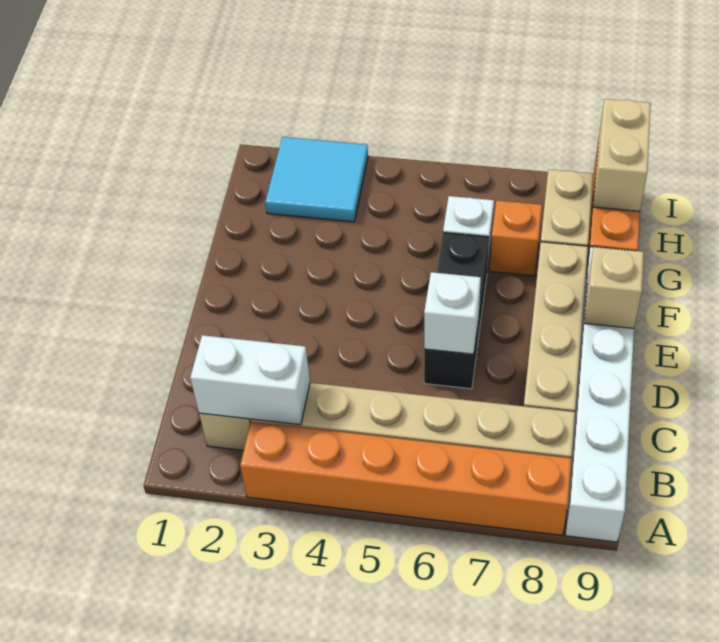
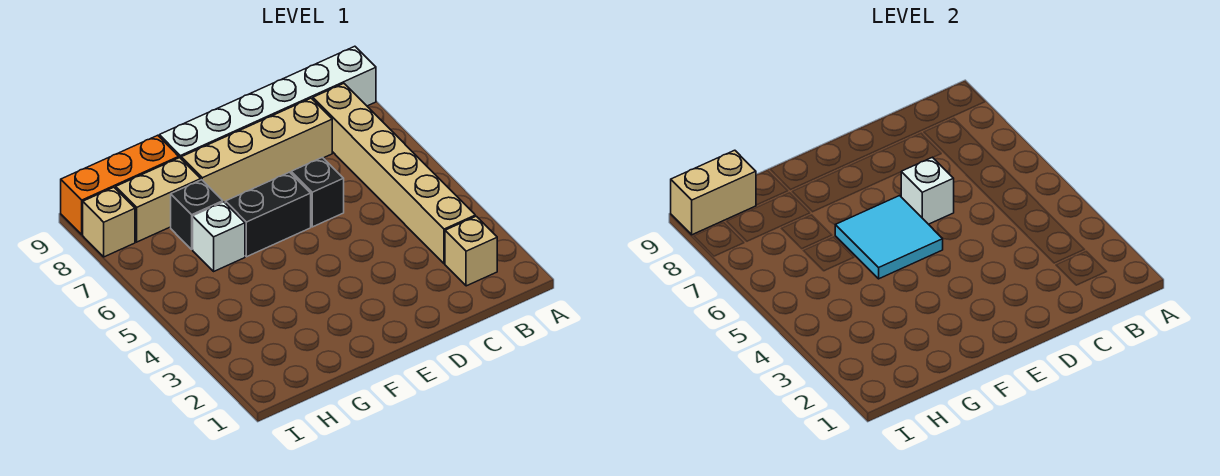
orange 1x6 brick [240,422,571,535] -> none
white 1x2 brick [190,335,310,425] -> none
tan 1x1 brick [585,247,644,328] -> tan 1x1 brick moved to [83,187,135,257]
orange 1x1 brick [490,200,542,276] -> black 1x1 brick [171,180,223,249]
cyan 2x2 tile [265,137,368,222] -> cyan 2x2 tile moved to [835,196,943,279]

